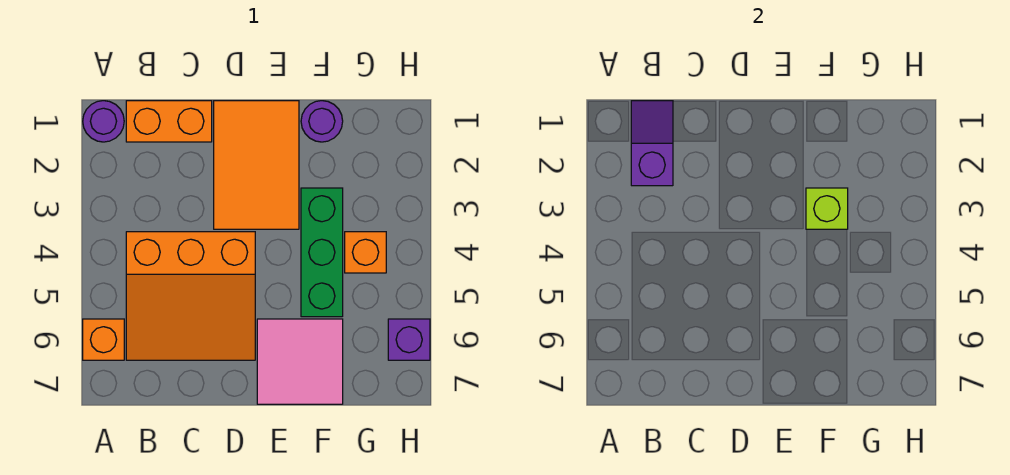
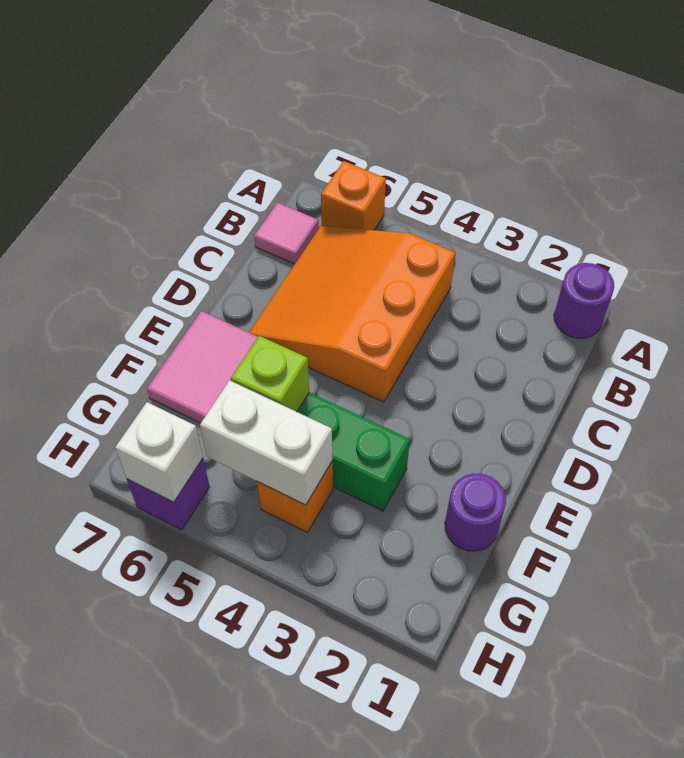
orange 1x2 brick [126,101,212,142] -> none
purple 1x2 slope [631,101,673,186] -> none
none -> pink 1x1 tile [254,202,319,264]
orange 2x3 tile [214,101,299,229] -> none
lime 1x1 brick [806,188,848,229] -> lime 1x1 brick moved to [231,336,309,412]
none -> white 1x2 brick [200,380,332,505]
none -> white 1x1 brick [115,402,203,502]

